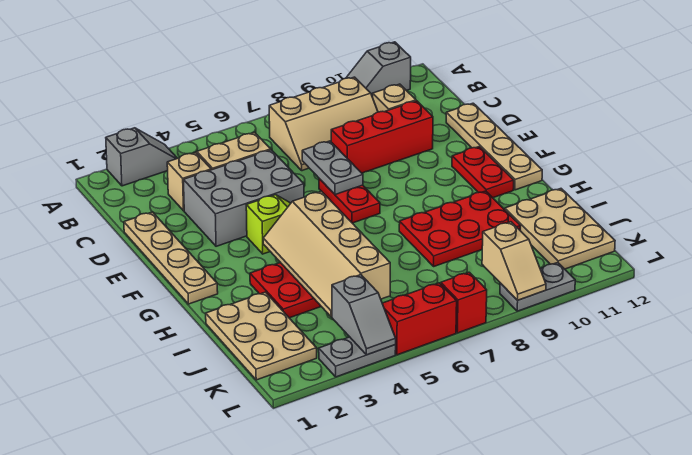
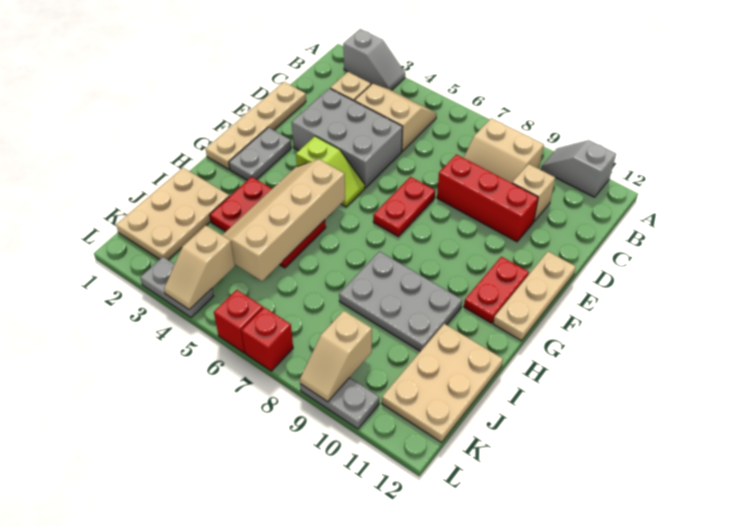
tan 2x3 slope [269,77,378,171] -> tan 2x2 slope [464,118,544,183]
grey 1x2 plate [302,141,363,195] -> grey 1x2 plate moved to [229,127,291,180]
tan 1x4 plate [446,103,542,190] -> tan 1x3 plate [493,251,576,341]
red 2x3 plate [399,191,520,266] -> grey 2x3 plate [339,251,462,351]
grey 1x2 slope [332,275,396,355] -> tan 1x2 slope [164,226,235,310]
red 1x2 brick [382,283,457,355] -> red 1x1 brick [214,290,263,353]

